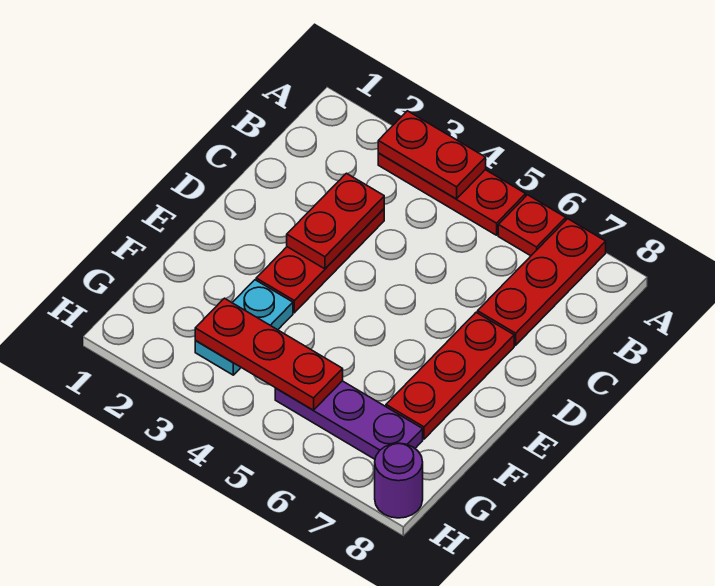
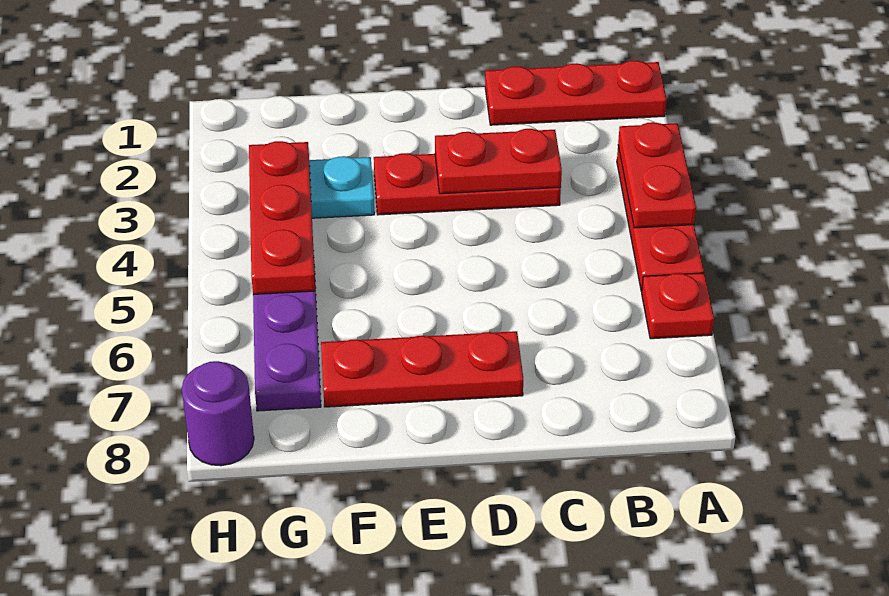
red 1x3 plate [478,219,606,345] -> red 1x3 plate moved to [485,61,667,125]

